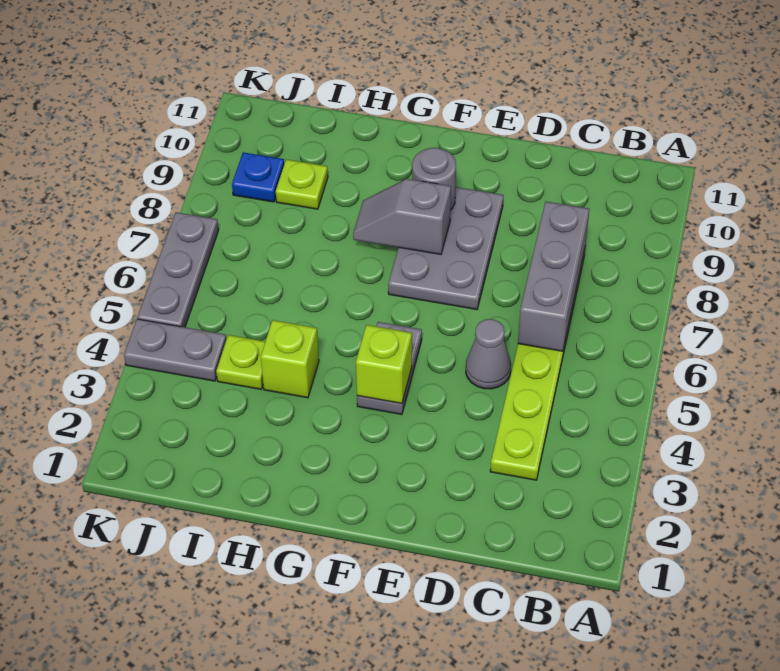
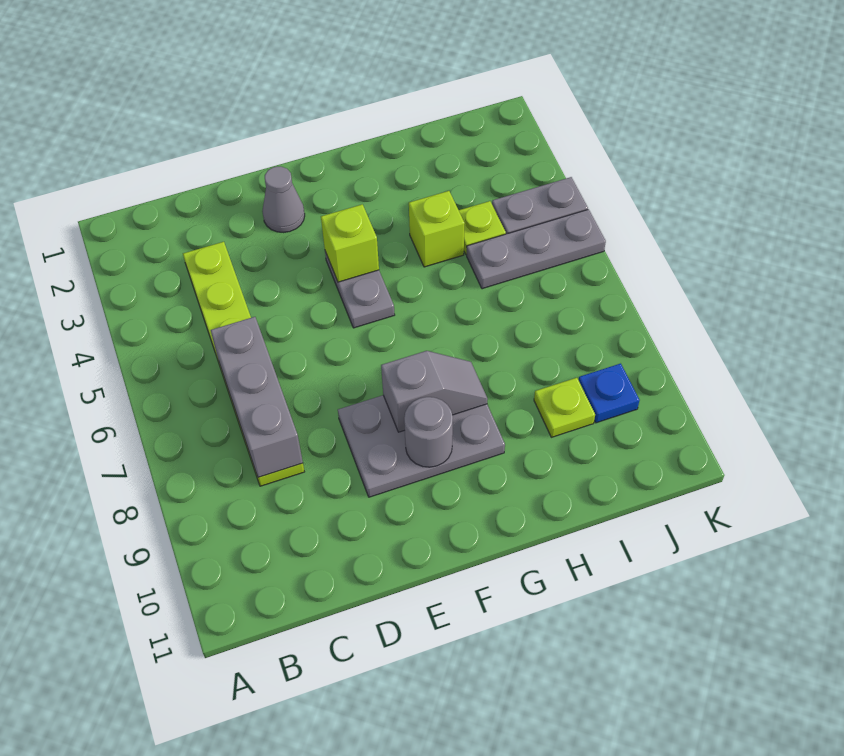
grey 1x1 cone [466,319,511,389] -> grey 1x1 cone moved to [262,166,305,233]
grey 2x3 plate [388,187,504,309] -> grey 2x3 plate turned to [338,395,505,497]
grey 1x3 plate [137,212,219,327] -> grey 1x3 plate turned to [467,209,606,289]

